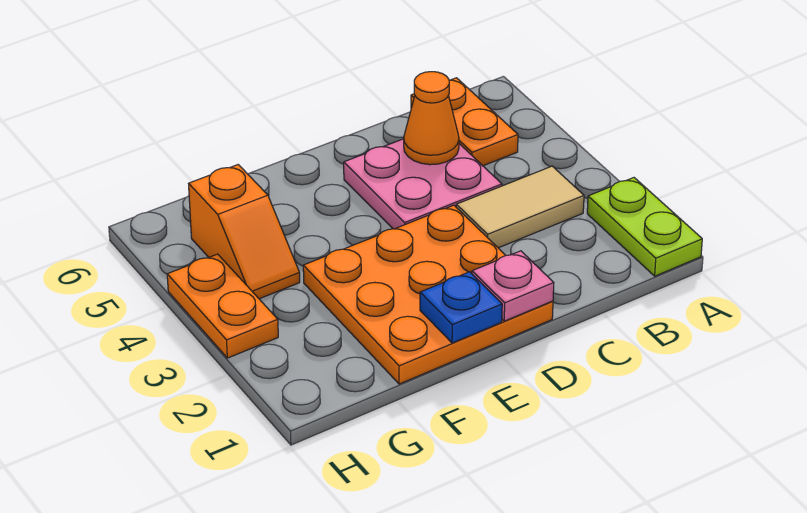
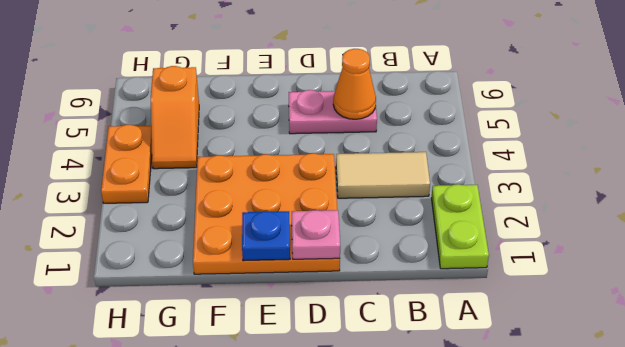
orange 1x2 plate [411,78,518,166] -> none
pink 2x2 plate [344,139,502,229] -> pink 1x2 plate [289,90,377,134]

